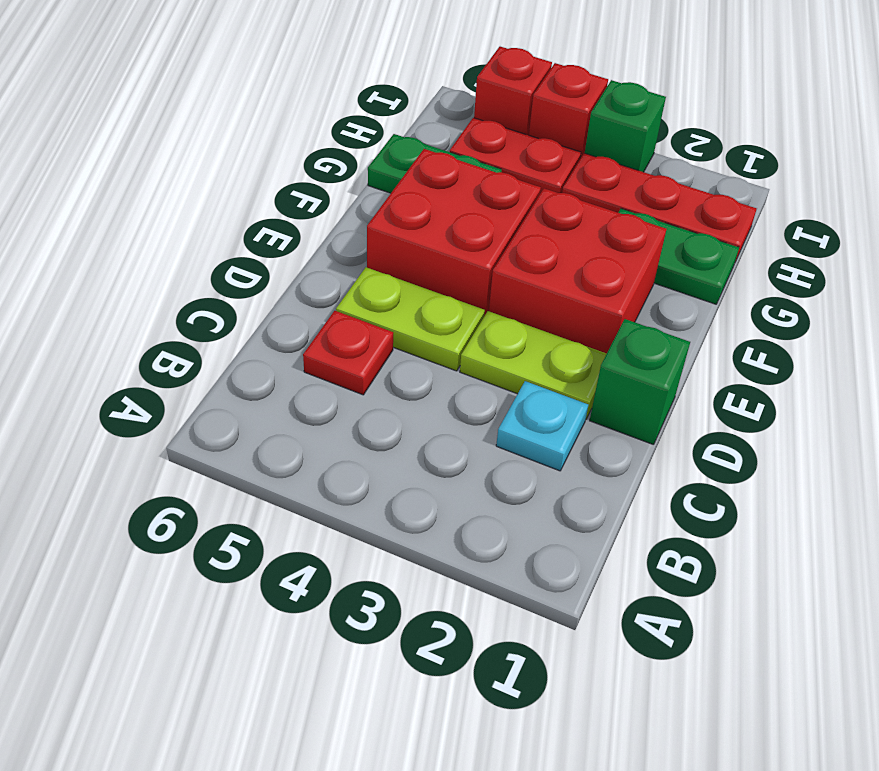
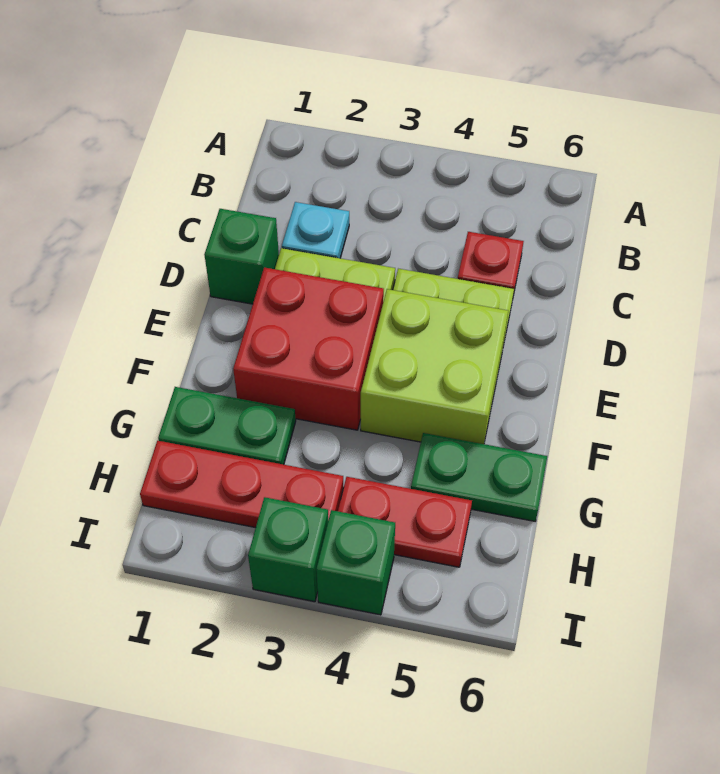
red 2x2 brick [367,149,541,316] -> lime 2x2 brick [361,289,508,444]
red 1x1 brick [529,63,608,158] -> green 1x1 brick [316,510,395,615]
red 1x1 brick [474,47,552,135] -> none

